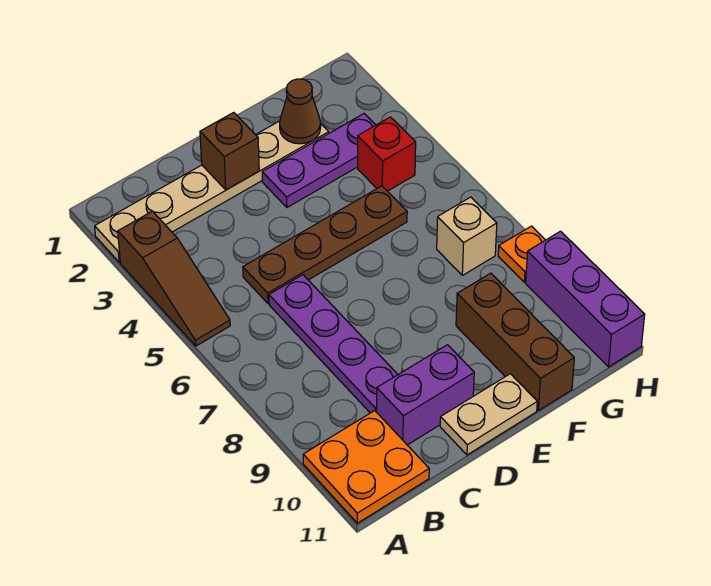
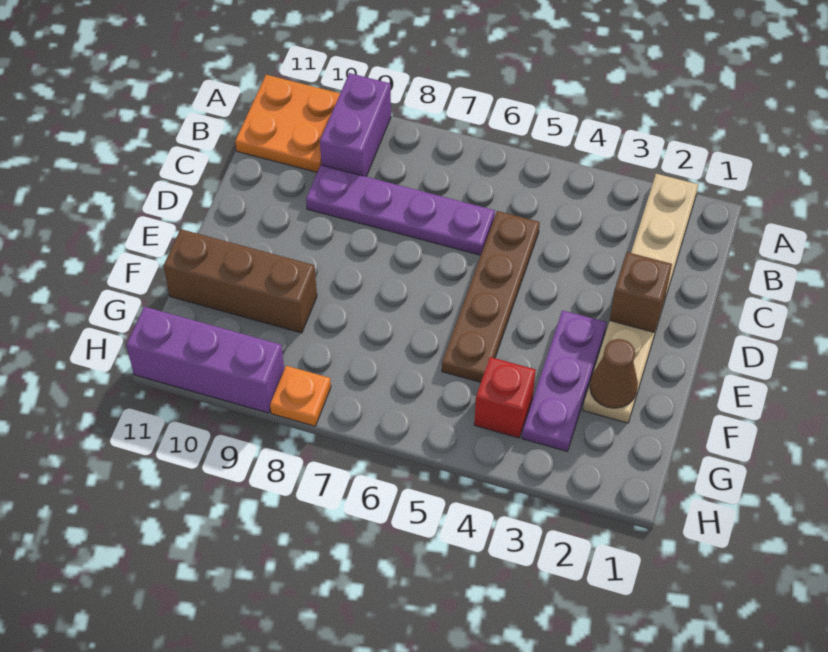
brown 1x3 slope [118,211,230,346] -> none
purple 1x2 brick [377,345,474,445] -> purple 1x2 brick moved to [320,73,391,177]
tan 1x2 plate [440,374,537,455] -> none
tan 1x1 brick [437,197,497,275] -> none

